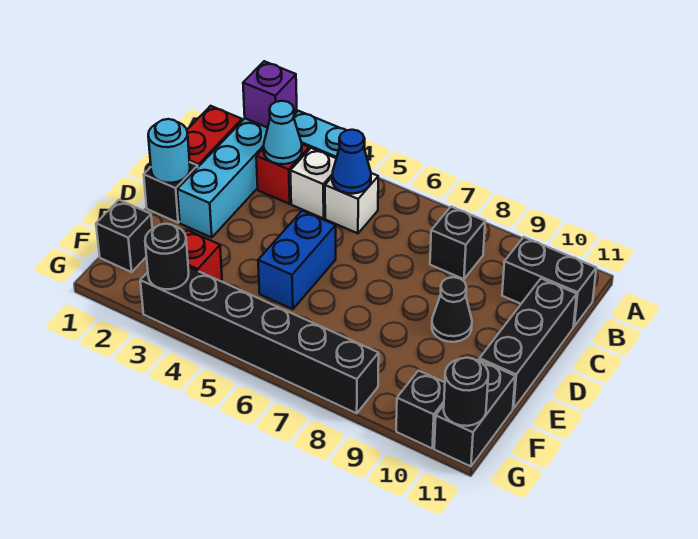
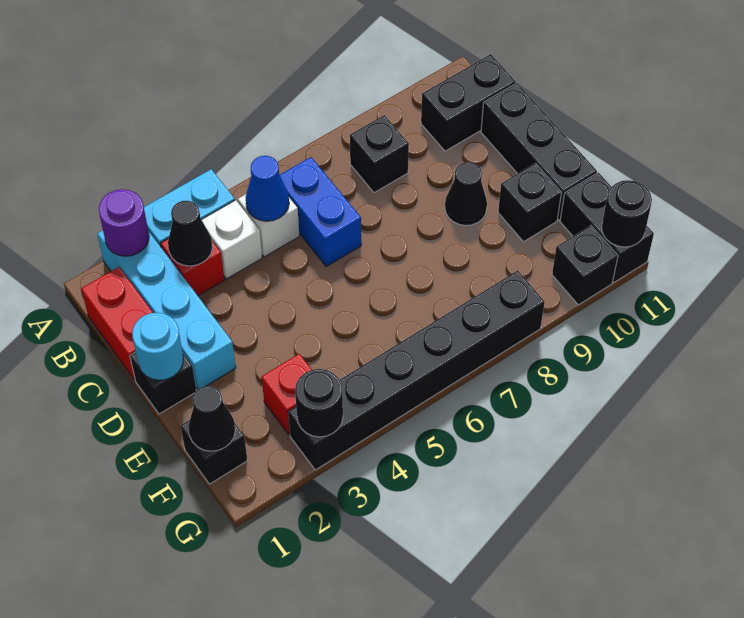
purple 1x1 brick [243,61,297,128] -> purple 1x1 round brick [99,189,149,256]
cyan 1x1 cone [264,101,302,164] -> black 1x1 cone [168,201,213,266]
blue 1x2 brick [258,211,336,309] -> blue 1x2 brick moved to [280,157,361,266]
none -> black 1x1 brick [498,163,561,242]
none -> black 1x1 cone [188,386,235,451]

